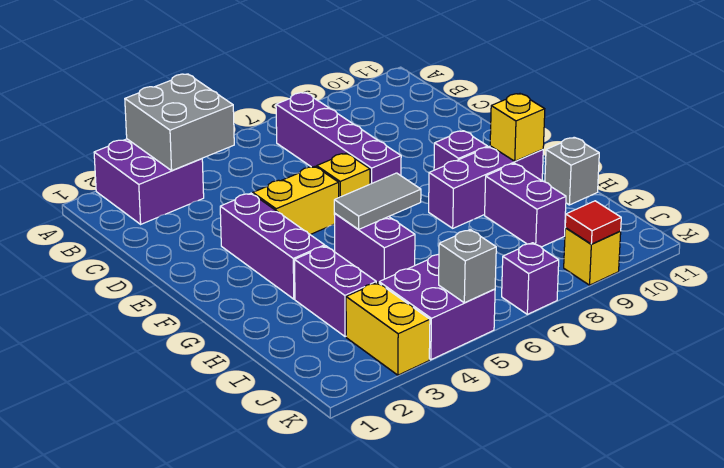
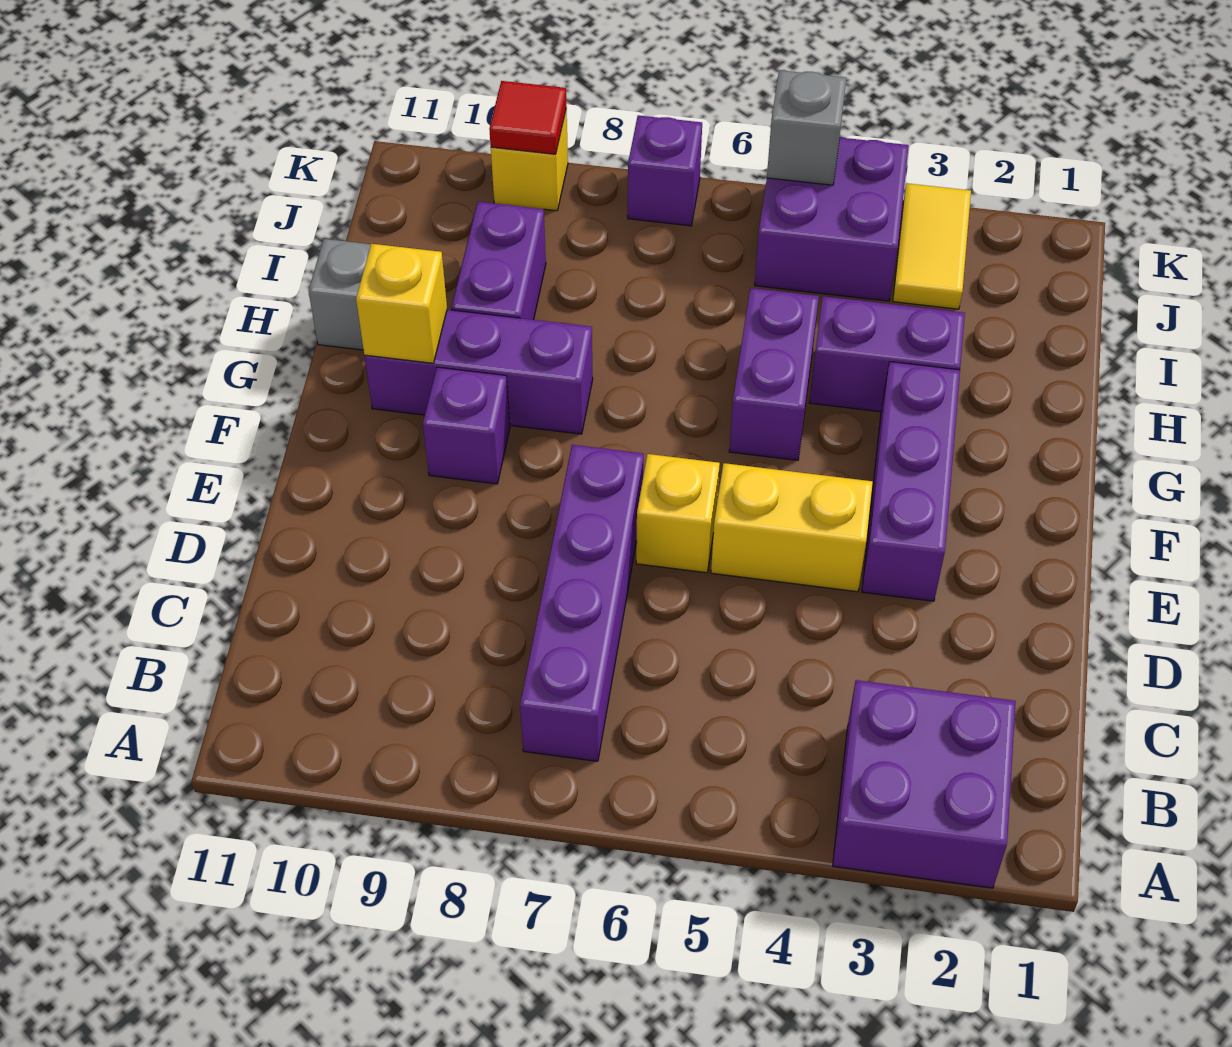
grey 2x2 brick [125,74,234,171] -> none
grey 1x2 tile [334,173,421,230] -> none
purple 1x2 brick [295,246,376,337] -> purple 1x2 brick turned to [809,296,965,412]
yellow 1x2 brick [346,282,430,375] -> yellow 1x2 tile [893,183,971,309]

